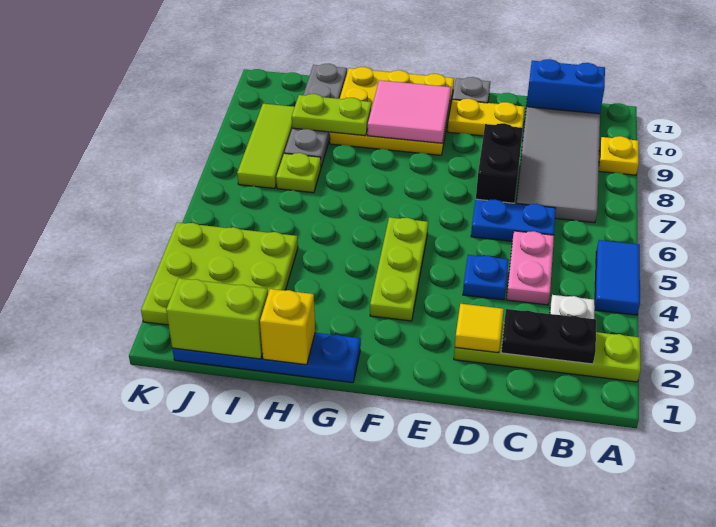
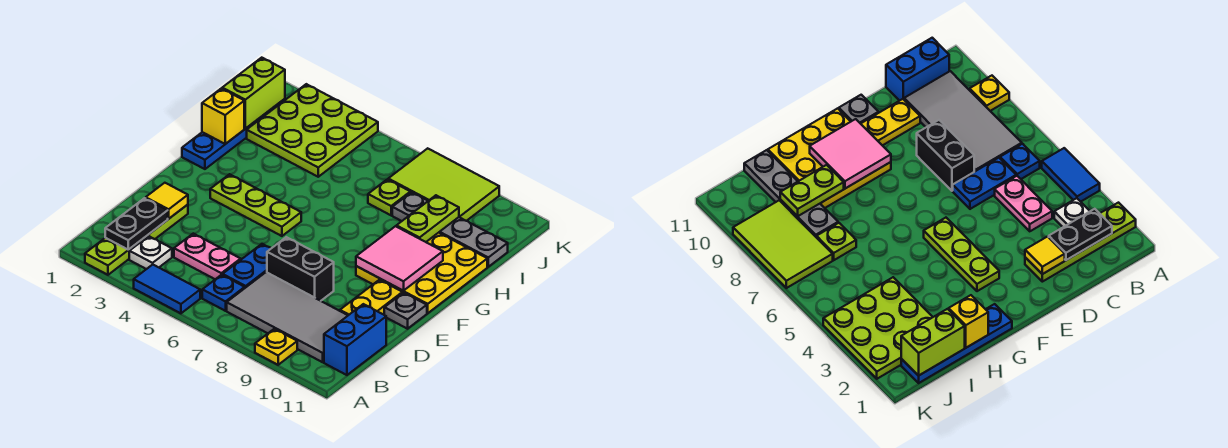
blue 1x1 plate [463,255,509,300] -> blue 1x1 plate moved to [202,275,245,311]
lime 1x3 tile [237,104,295,189] -> lime 2x3 tile [388,148,499,221]

